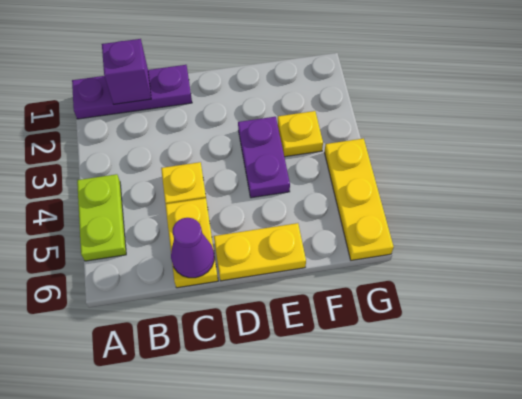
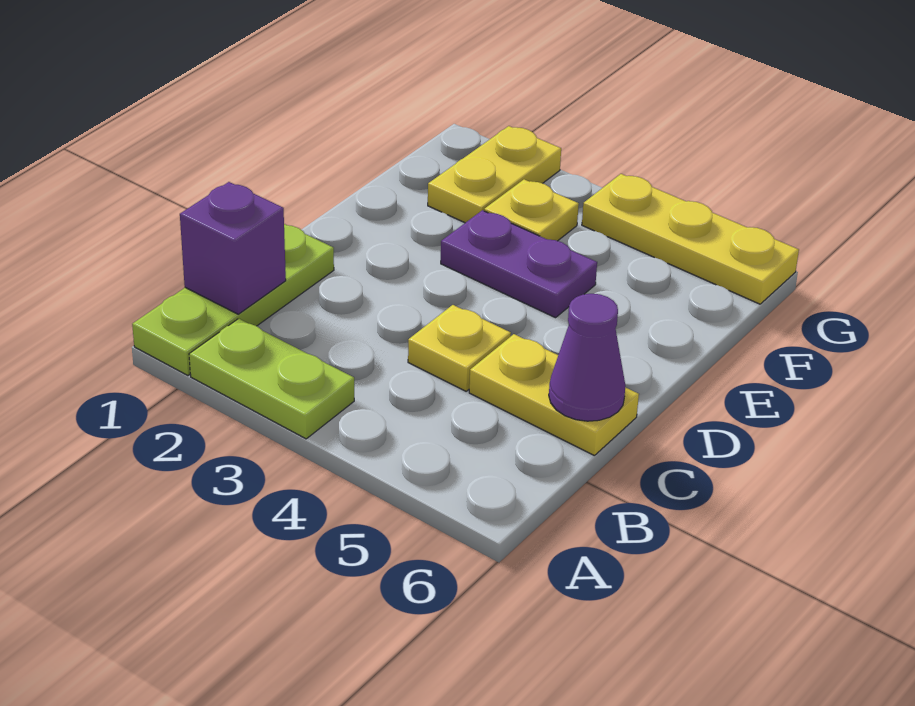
purple 1x3 plate [72,65,192,119] -> lime 1x3 plate [132,224,334,376]
lime 1x2 plate [77,174,126,261] -> lime 1x2 plate moved to [189,319,354,439]
yellow 1x2 plate [214,223,306,281] -> yellow 1x2 plate moved to [428,126,561,223]

